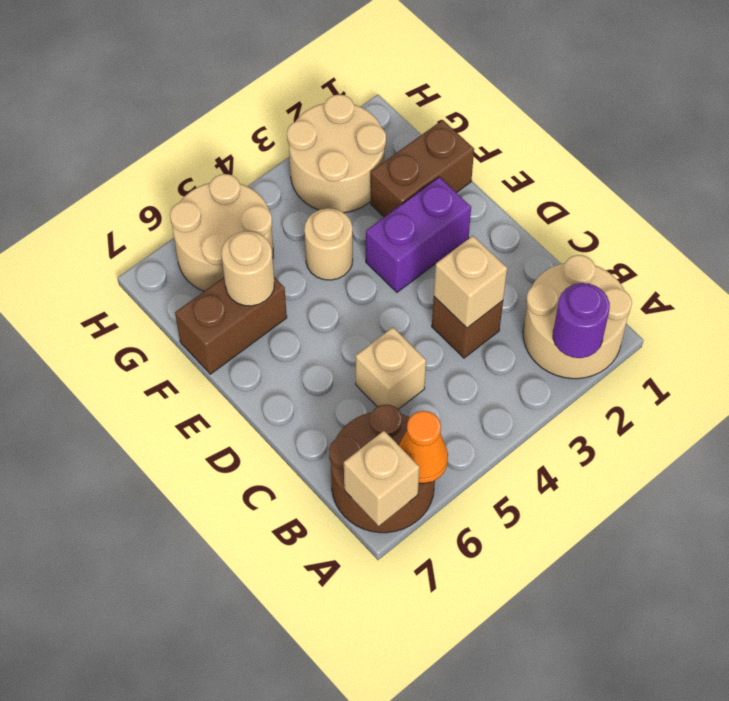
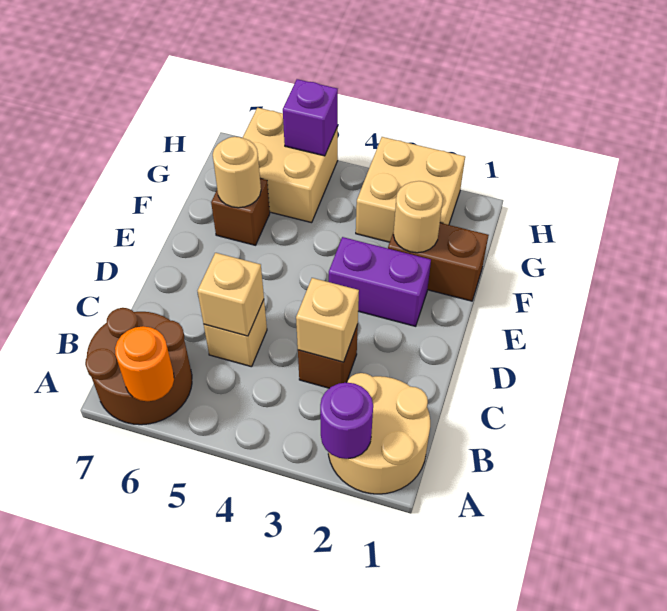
orange 1x1 cone [399,411,448,484] -> orange 1x1 round brick [115,326,174,401]
tan 1x1 brick [344,431,420,526] -> tan 1x1 brick moved to [198,253,264,336]
tan 1x1 round brick [304,208,353,280] -> tan 1x1 round brick moved to [394,181,443,253]
brown 1x2 brick [175,277,287,374] -> brown 1x1 brick [211,179,270,245]
tan 2x2 round brick [287,94,386,213] -> tan 2x2 brick [356,137,465,242]
tan 2x2 round brick [170,174,273,291] -> tan 2x2 brick [242,108,338,223]
none -> purple 1x1 brick [283,79,338,156]

